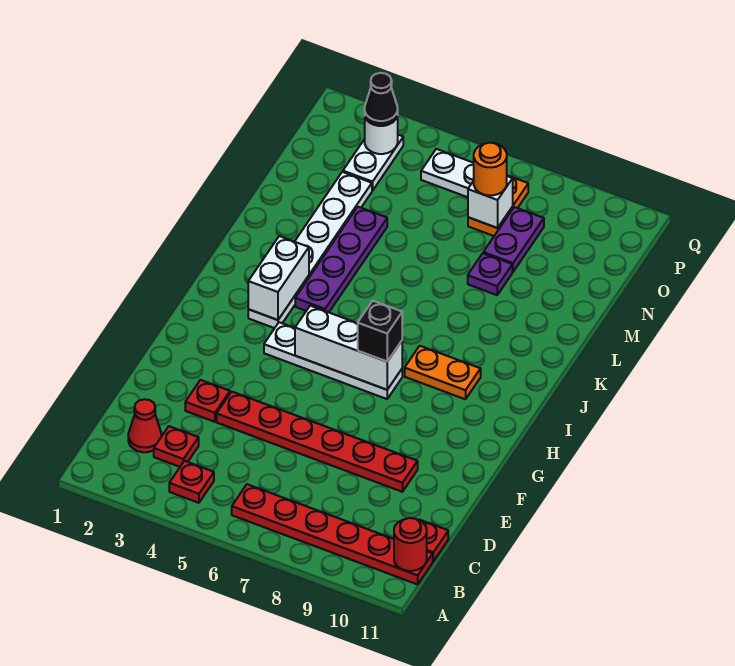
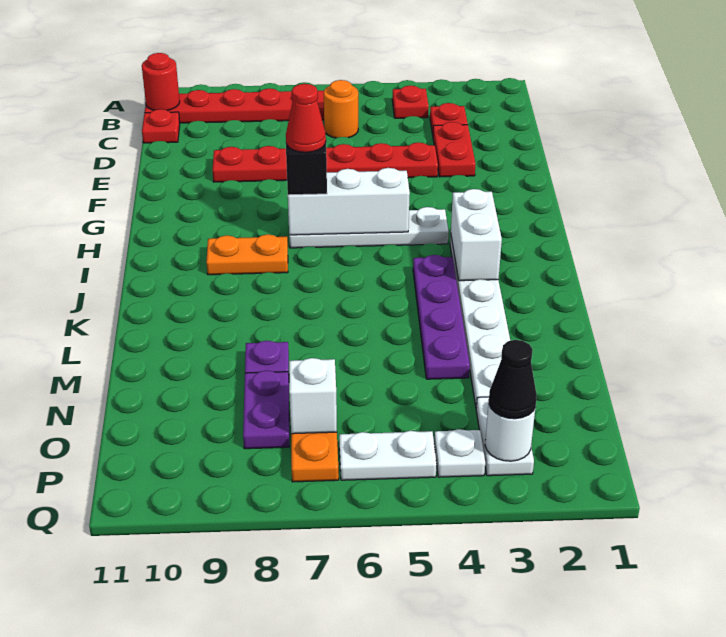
red 1x1 cone [128,399,161,452] -> red 1x1 cone moved to [286,84,326,152]
red 1x1 plate [185,380,230,422] -> red 1x2 plate [433,122,476,177]
orange 1x1 round brick [474,143,507,195] -> orange 1x1 round brick moved to [324,80,358,138]
none -> white 1x1 plate [434,429,485,477]

